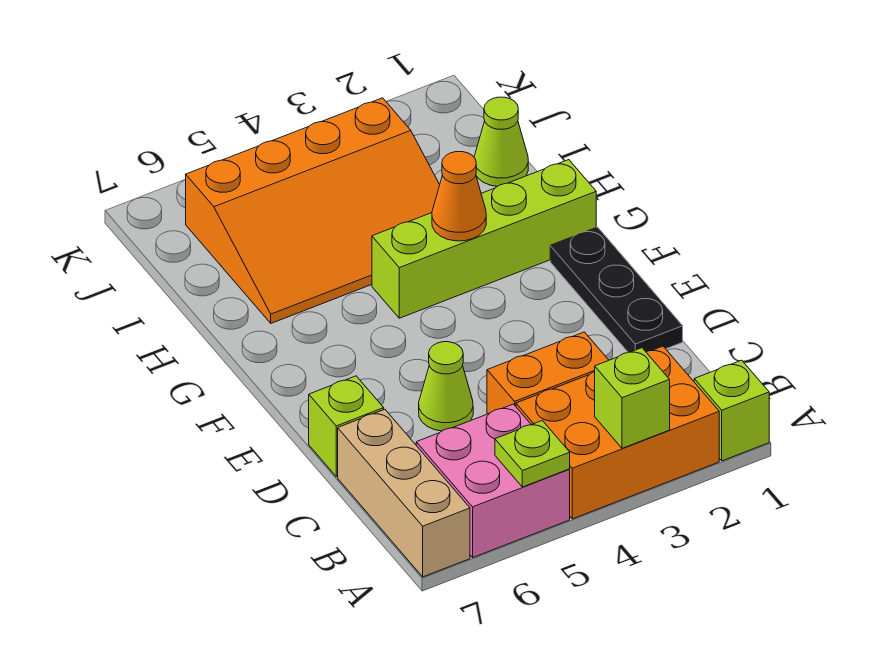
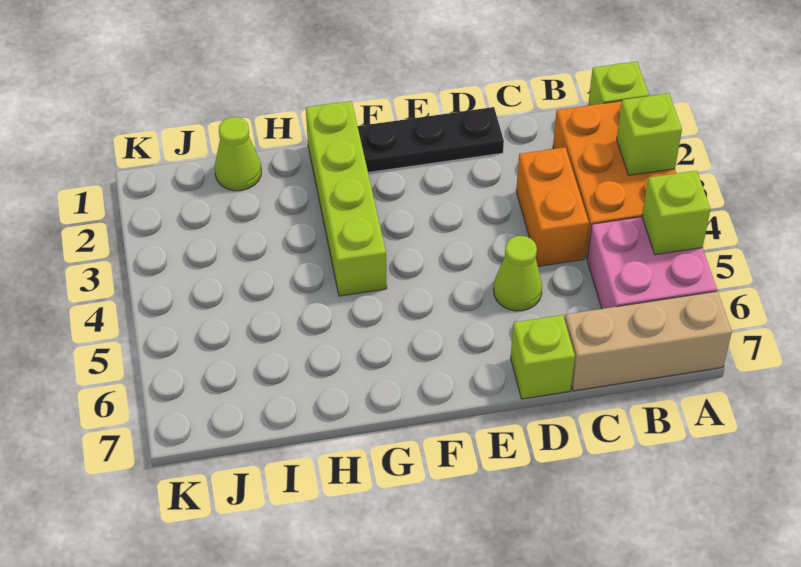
lime 1x1 plate [495,421,570,487] -> lime 1x1 brick [642,171,710,255]
orange 1x1 cone [432,152,486,241] -> none
orange 3x4 slope [186,98,440,323] -> none

